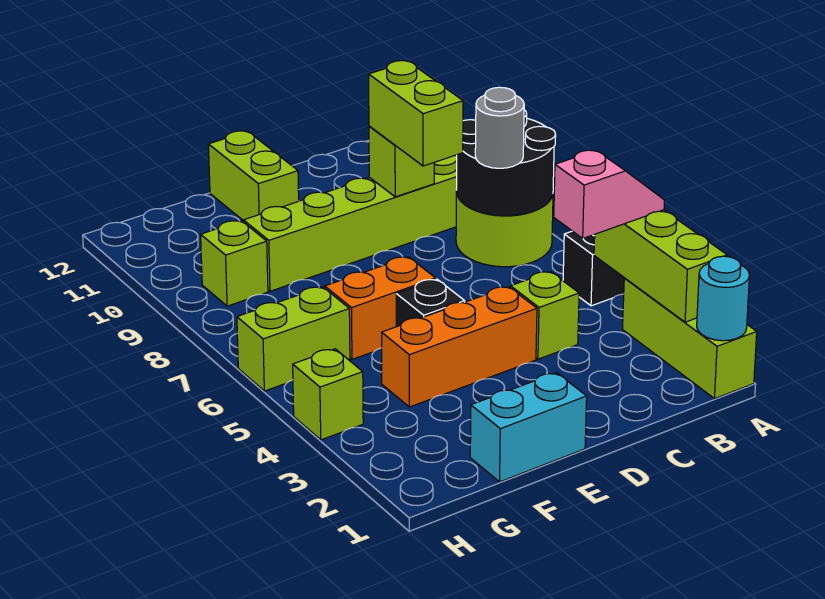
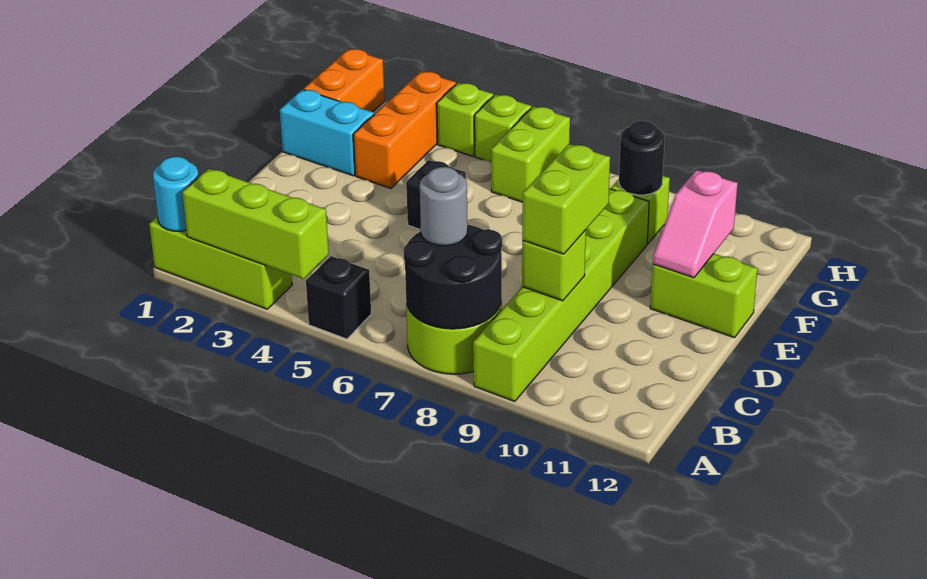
pink 1x2 slope [554,150,664,238] -> pink 1x2 slope moved to [653,170,738,278]
lime 1x1 brick [511,272,579,359] -> lime 1x1 brick moved to [475,94,531,162]
lime 1x2 brick [369,61,463,166] -> lime 1x2 brick turned to [522,144,610,254]
orange 1x3 brick [382,287,537,407] -> orange 1x3 brick moved to [354,71,456,188]
cyan 1x2 brick [470,373,587,482] -> cyan 1x2 brick turned to [280,89,374,176]
orange 1x2 brick [325,257,436,359] -> orange 1x2 brick moved to [304,49,384,112]
none -> black 1x1 round brick [619,121,665,195]

